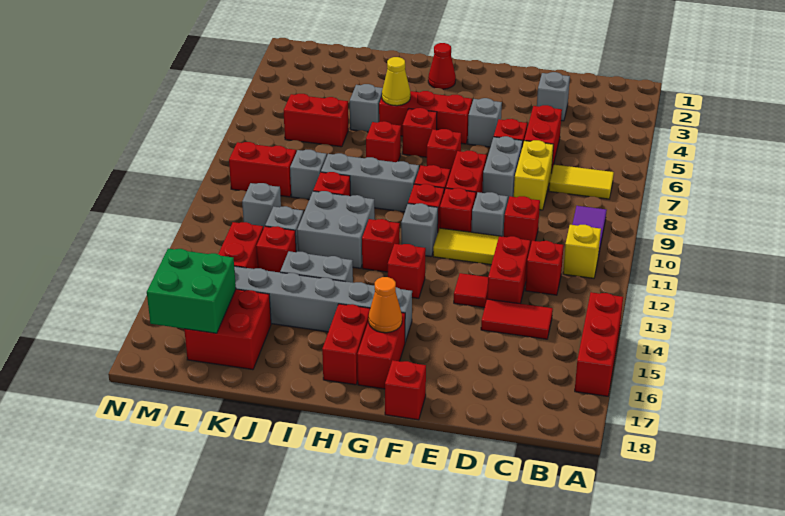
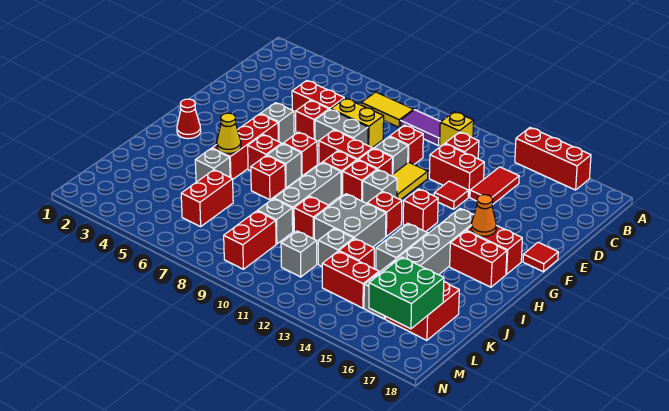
yellow 1x2 tile [549,165,614,199] -> yellow 1x2 tile turned to [361,92,414,127]
grey 1x1 brick [537,72,570,121] -> grey 1x1 brick moved to [267,144,301,188]
red 1x1 brick [385,360,426,420] -> red 1x1 tile [523,242,558,272]

